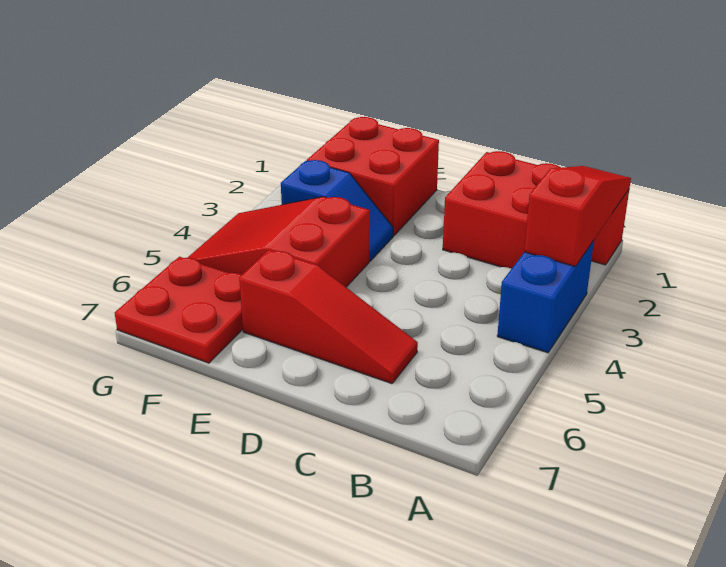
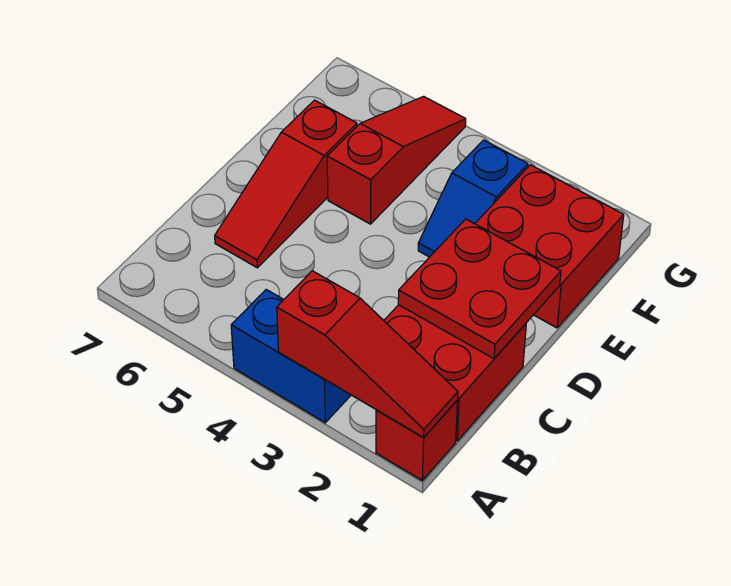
red 2x3 slope [188,197,370,287] -> red 1x3 slope [327,96,466,224]
red 2x2 plate [115,257,243,363] -> red 2x2 plate moved to [398,219,561,359]

